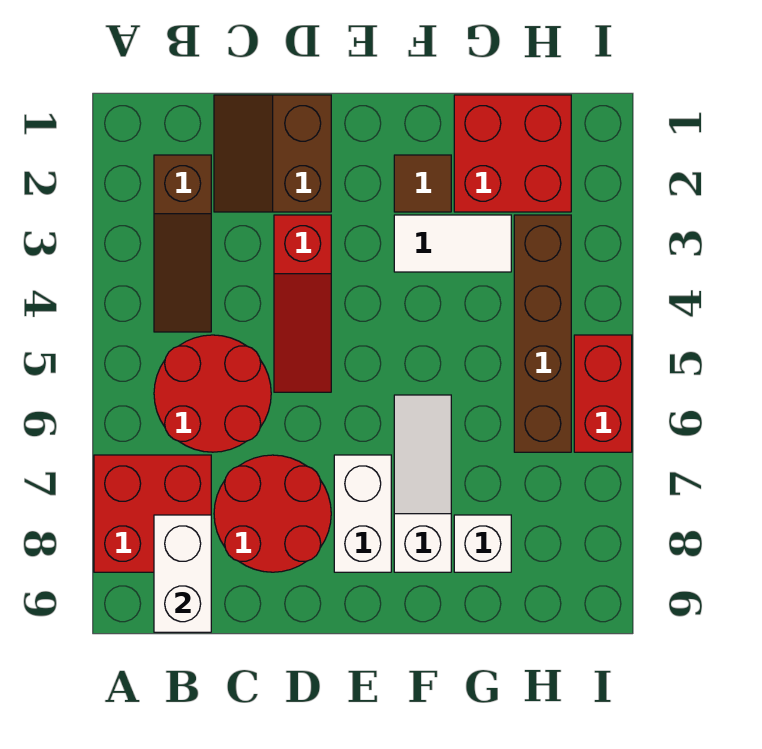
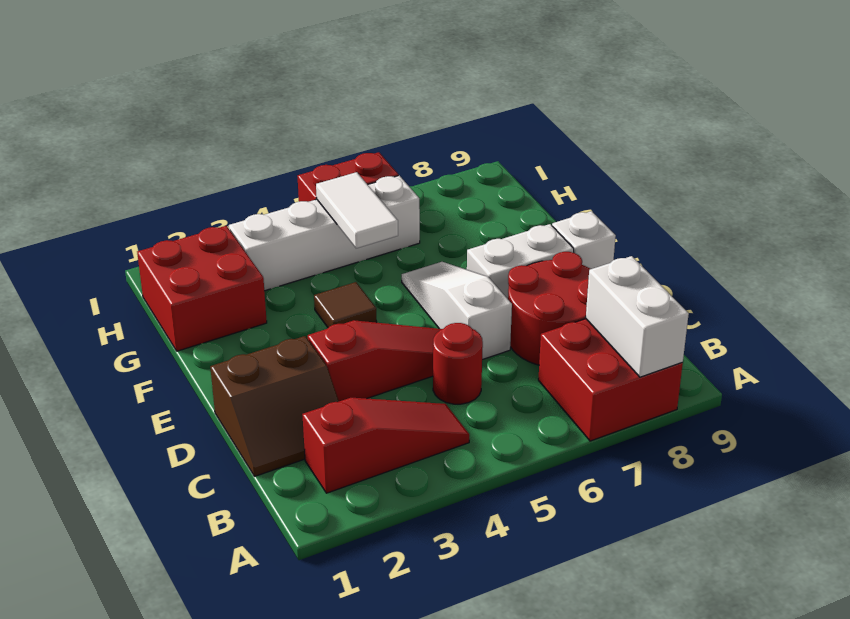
brown 1x3 slope [154,155,211,332] -> red 1x3 slope [302,398,469,493]
red 2x2 round brick [154,335,271,452] -> red 1x1 round brick [433,323,483,404]
white 1x2 brick [154,515,211,632] -> white 1x2 brick turned to [586,256,689,377]
brown 1x1 tile [394,155,451,212] -> brown 1x1 tile moved to [314,282,377,327]
white 1x2 tile [394,215,511,272] -> white 1x2 tile moved to [316,172,398,248]
white 1x3 slope [394,395,451,572] -> white 1x3 slope turned to [402,262,512,360]
white 1x1 brick [454,515,511,572] -> white 1x1 brick moved to [552,211,616,269]
brown 1x4 brick [514,215,571,452] -> white 1x4 brick [229,176,420,291]

